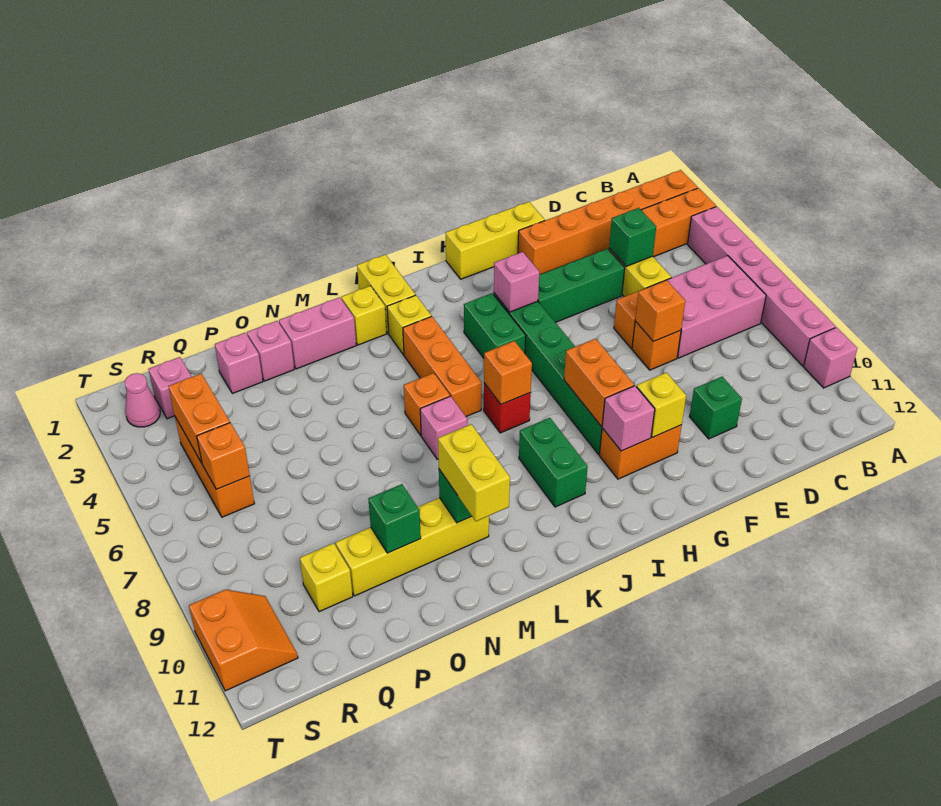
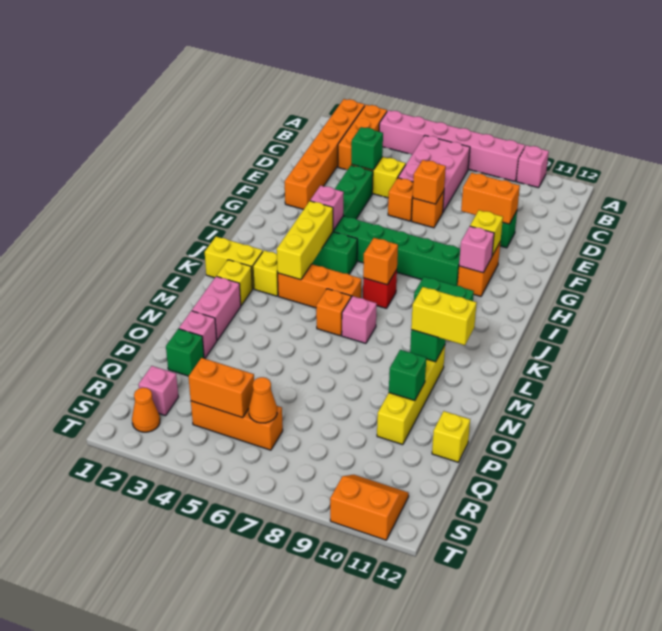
yellow 1x3 brick [446,202,545,279] -> yellow 1x3 brick moved to [277,201,333,280]
orange 1x2 brick [564,339,634,426] -> orange 1x2 brick moved to [461,173,520,224]
pink 1x1 brick [215,333,263,394] -> green 1x1 brick [166,329,204,376]
yellow 1x1 brick [300,543,353,612] -> yellow 1x1 brick moved to [432,411,470,462]
orange 1x1 brick [197,423,250,489] -> orange 1x1 cone [249,377,277,423]
pink 1x1 cone [125,373,160,427] -> orange 1x1 cone [132,388,160,432]

